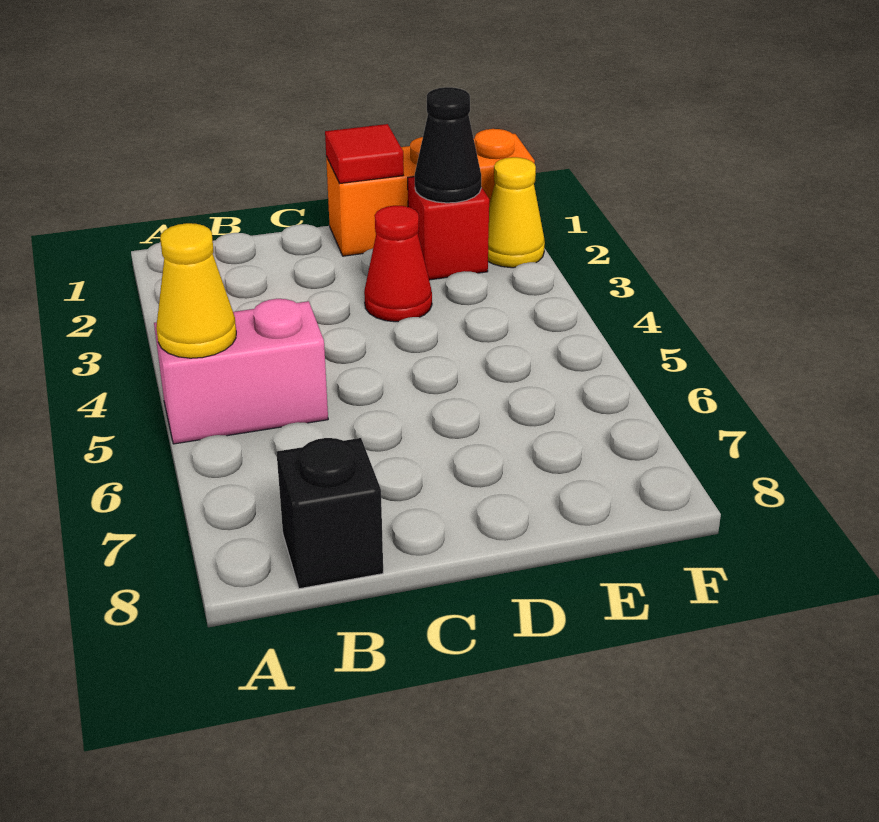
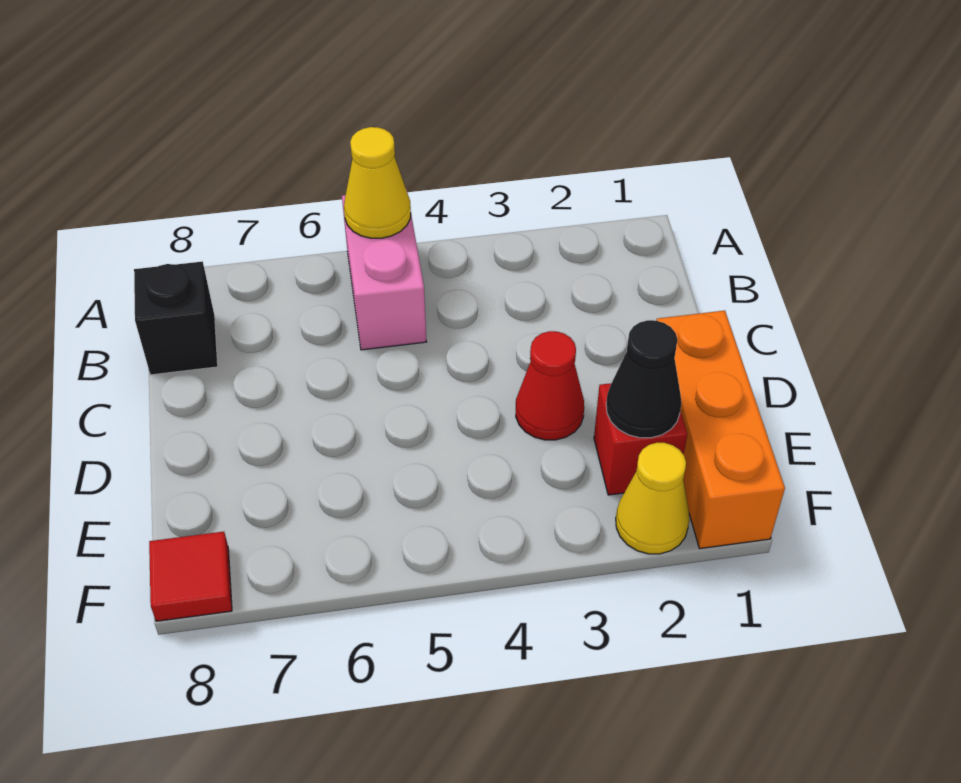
red 1x1 tile [325,124,404,184] -> red 1x1 tile moved to [149,532,232,621]

